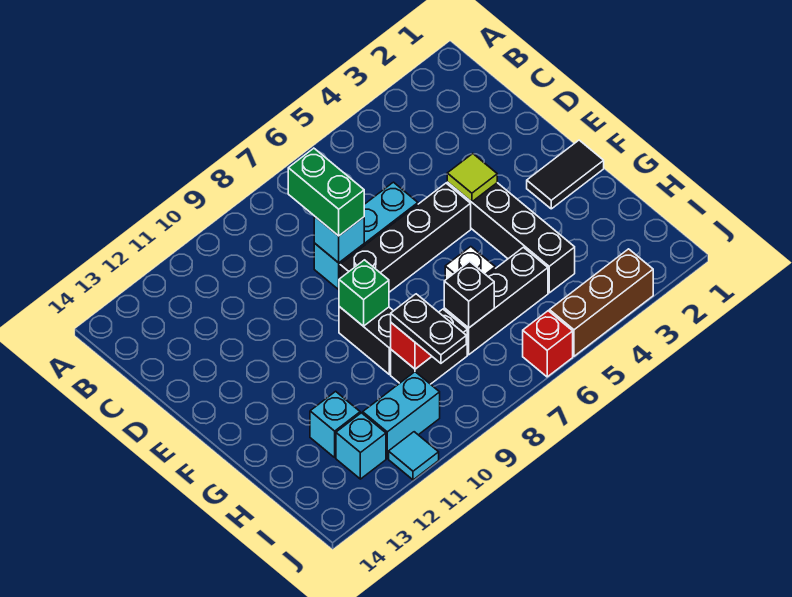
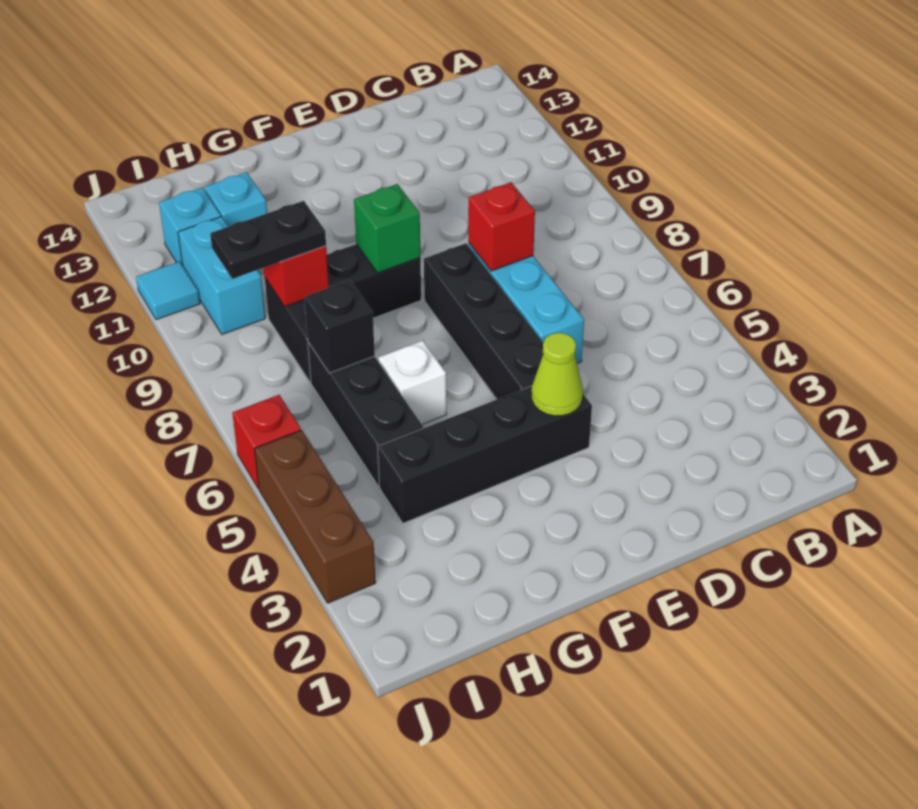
green 1x2 brick [288,148,364,236] -> none
cyan 1x1 brick [314,216,364,263] -> red 1x1 brick [468,182,535,271]
lime 1x1 tile [447,154,497,202] -> lime 1x1 cone [531,333,583,416]
black 1x2 tile [527,140,604,209] -> none

